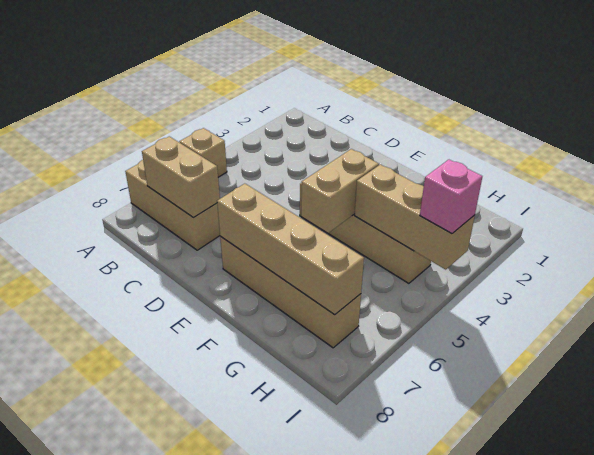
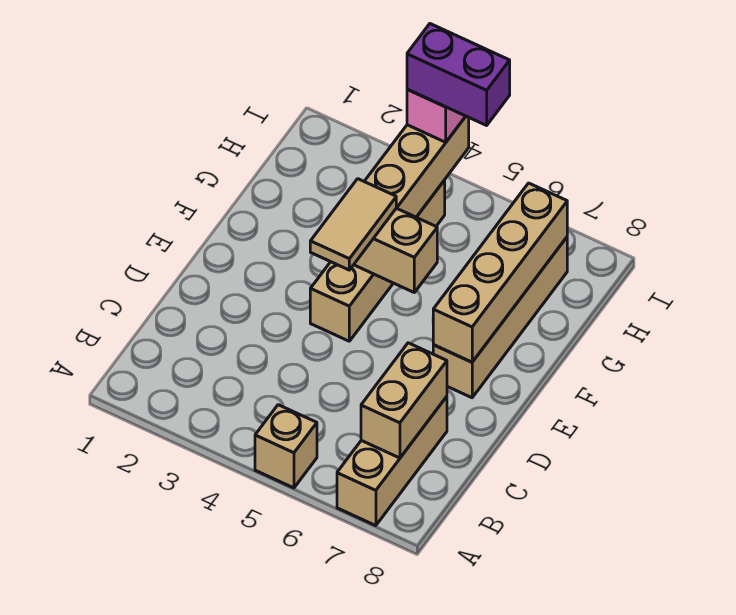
none -> tan 1x2 tile [310,179,396,270]
none -> purple 1x2 brick [407,24,510,125]

